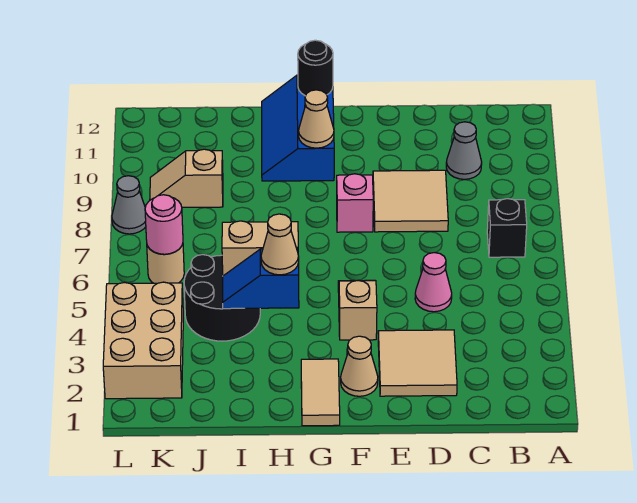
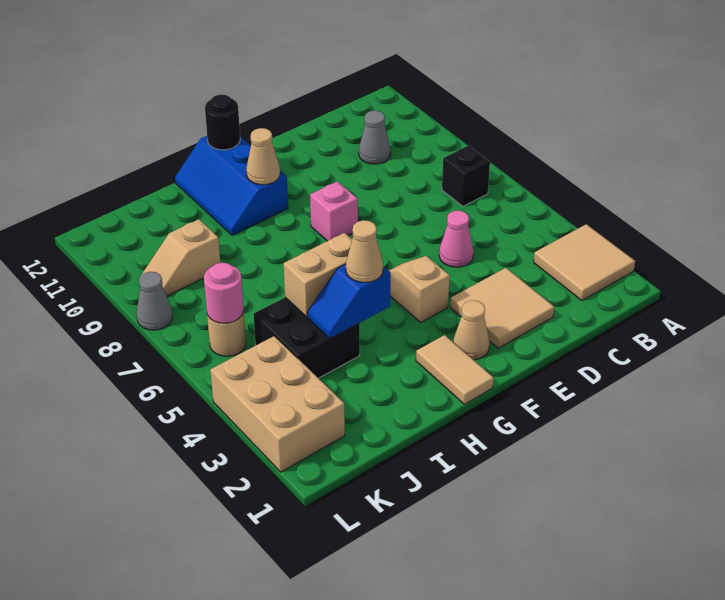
tan 2x2 tile [373,170,448,232] -> tan 2x2 tile moved to [534,224,635,301]
black 2x2 round brick [184,255,260,341] -> black 2x2 brick [254,297,360,378]

